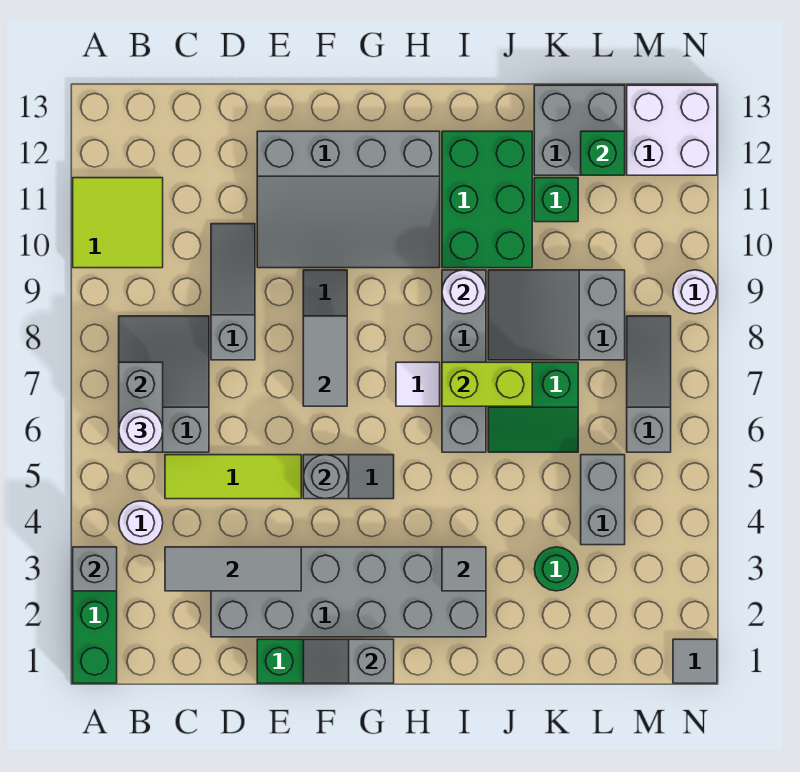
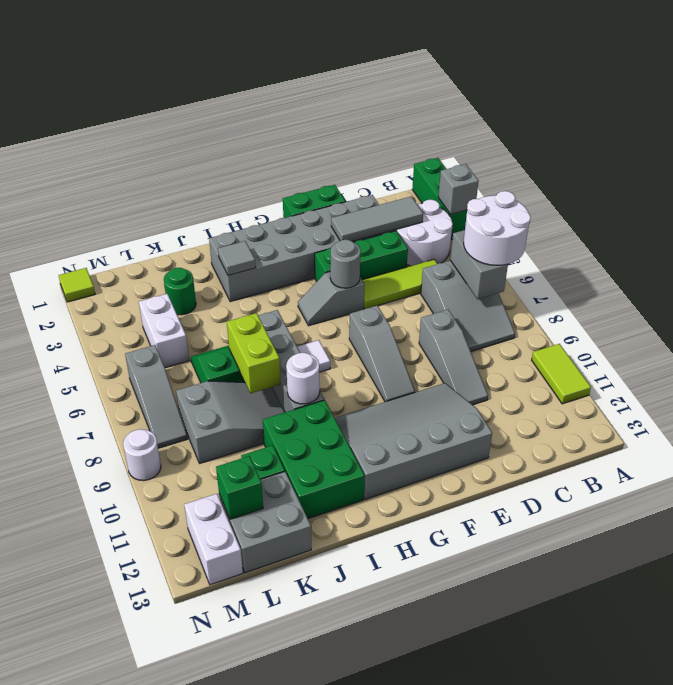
lime 2x2 tile [73,178,163,268] -> lime 1x2 tile [532,344,591,404]
white 1x1 round brick [119,501,163,545] -> white 2x2 round brick [396,200,453,266]
white 1x1 round brick [119,409,163,452] -> white 2x2 round brick [464,191,531,265]
none -> green 1x3 brick [315,231,408,282]
grey 1x2 slope [303,639,394,683] -> none
grey 1x2 tile [303,316,347,406] -> none
lime 1x2 brick [442,362,532,406] -> lime 1x2 brick turned to [227,313,281,393]
grey 1x2 brick [581,455,625,545] -> white 1x2 brick [139,294,189,368]
white 2x2 brick [627,85,717,175] -> white 1x2 brick [184,494,243,585]
grey 1x1 tile [673,639,717,683] -> lime 1x1 tile [59,268,95,302]

